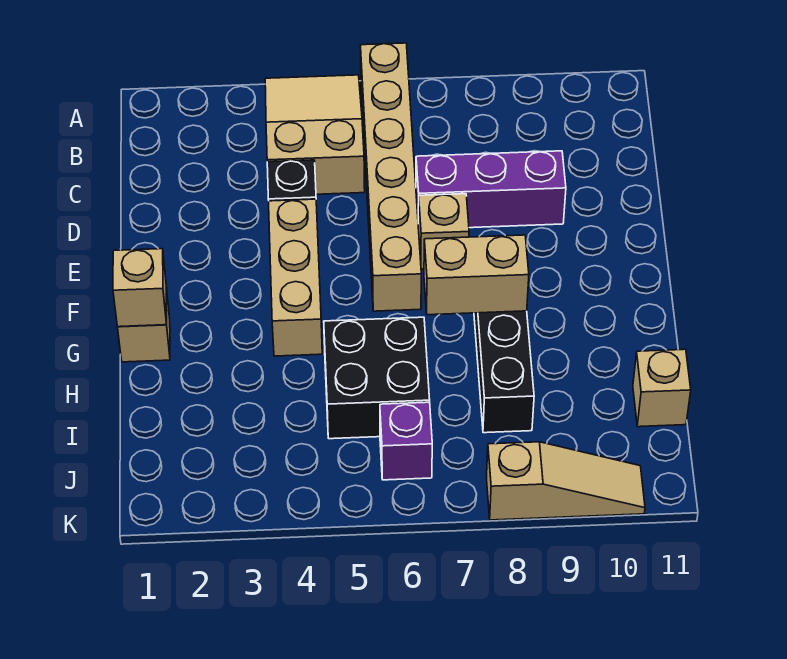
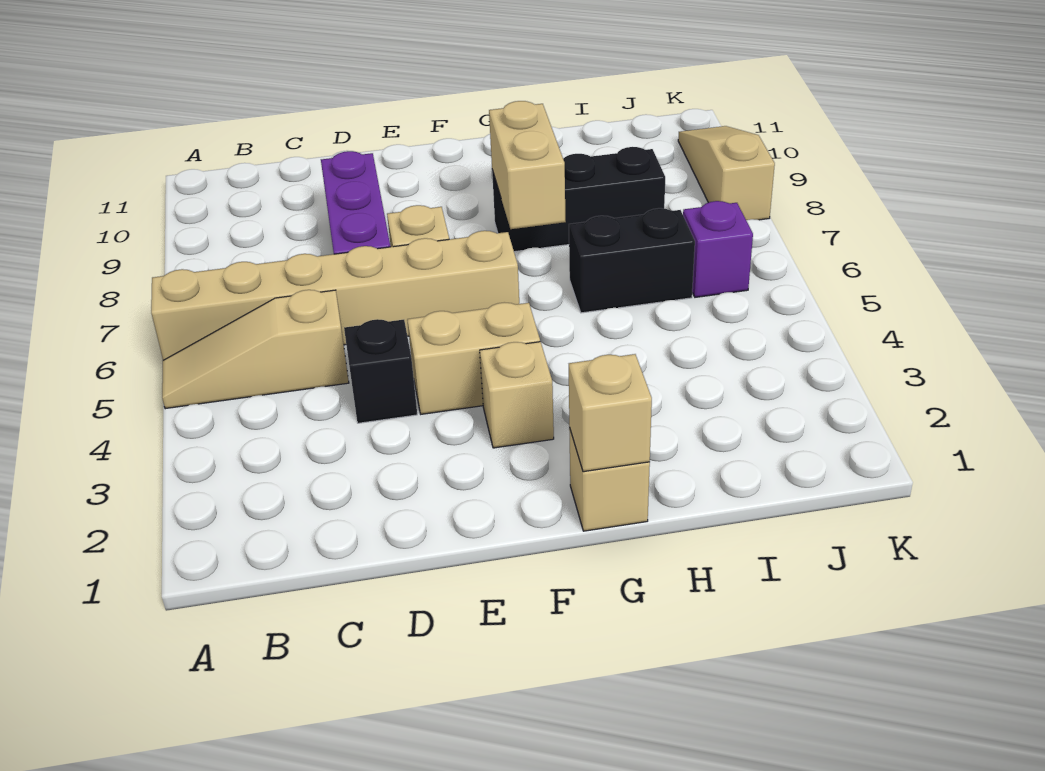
tan 2x3 slope [265,75,365,194] -> tan 1x3 slope [162,290,349,409]
tan 1x3 brick [269,199,322,356] -> tan 1x2 brick [407,302,540,414]
black 2x2 brick [324,317,430,439] -> black 1x2 brick [569,208,695,313]
tan 1x1 brick [633,349,691,427] -> tan 1x1 brick moved to [480,342,554,448]

